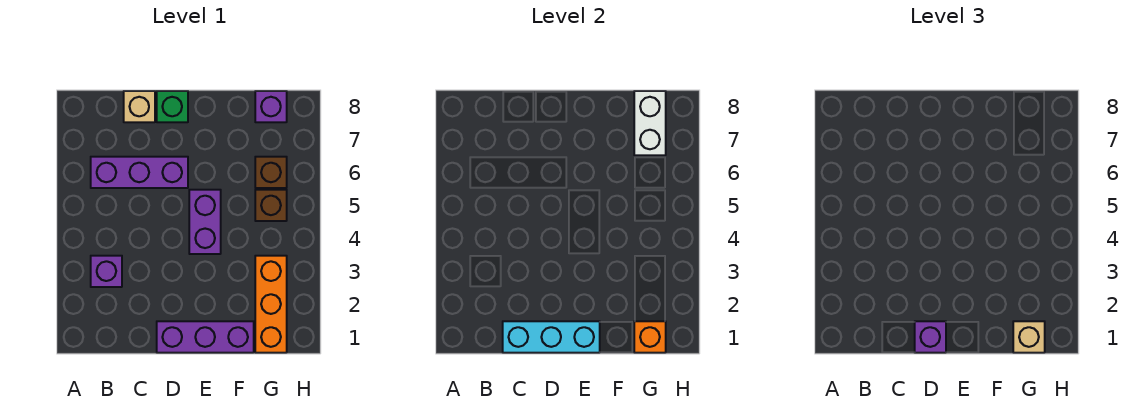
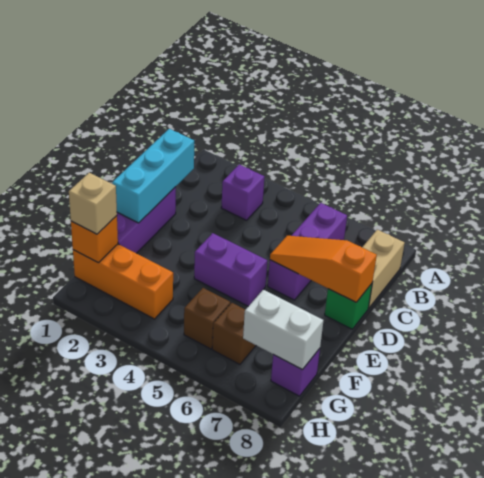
tan 1x1 brick [124,91,155,122] -> tan 1x2 brick [362,230,405,308]
purple 1x1 brick [915,321,946,353] -> none
none -> orange 1x3 slope [270,236,377,302]

